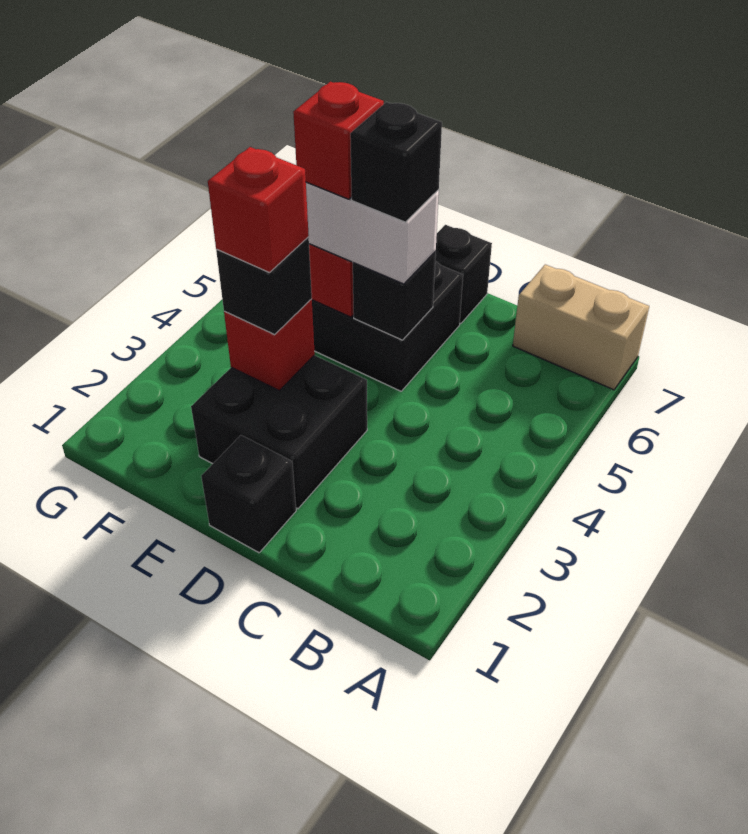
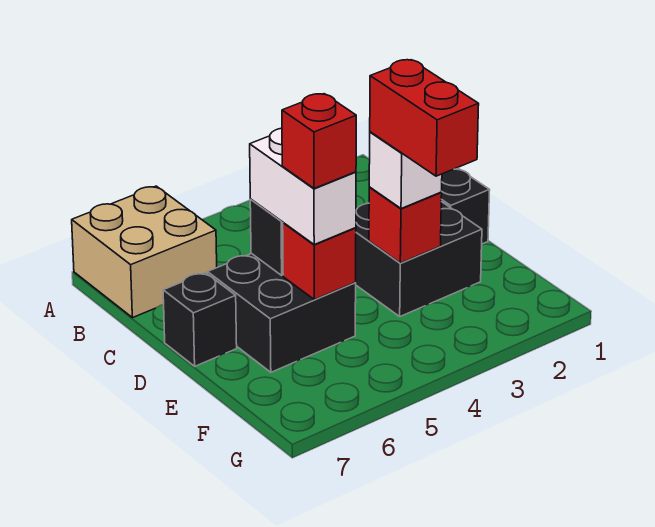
tan 1x2 brick [513,265,649,390] -> tan 2x2 brick [72,186,217,318]
black 1x1 brick [350,102,442,222] -> none
black 1x1 brick [216,238,312,334] -> white 1x1 brick [369,132,442,209]
red 1x1 brick [208,147,309,272] -> red 1x2 brick [370,60,479,176]

